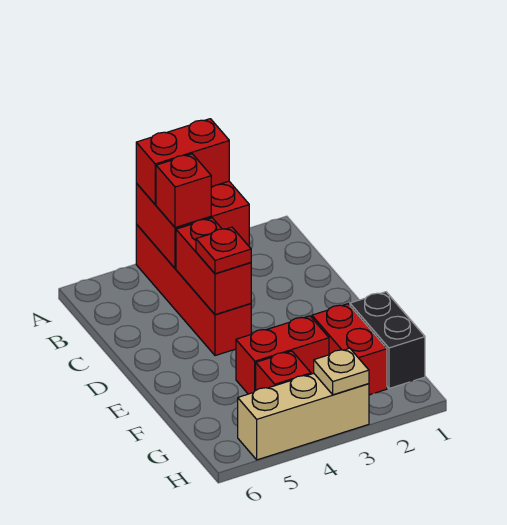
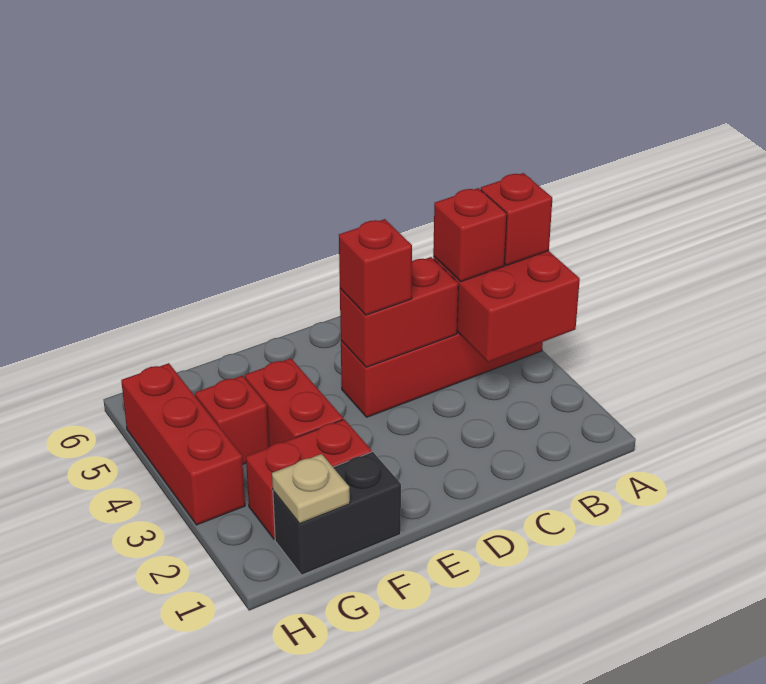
red 1x2 brick [136,119,229,204] -> red 1x1 brick [481,173,552,265]
red 1x1 plate [196,227,251,274] -> red 1x1 brick [339,219,412,315]
tan 1x3 brick [238,373,369,460] -> red 1x3 brick [121,363,245,525]
tan 1x1 plate [314,348,369,395] -> tan 1x1 plate moved to [272,454,350,523]

